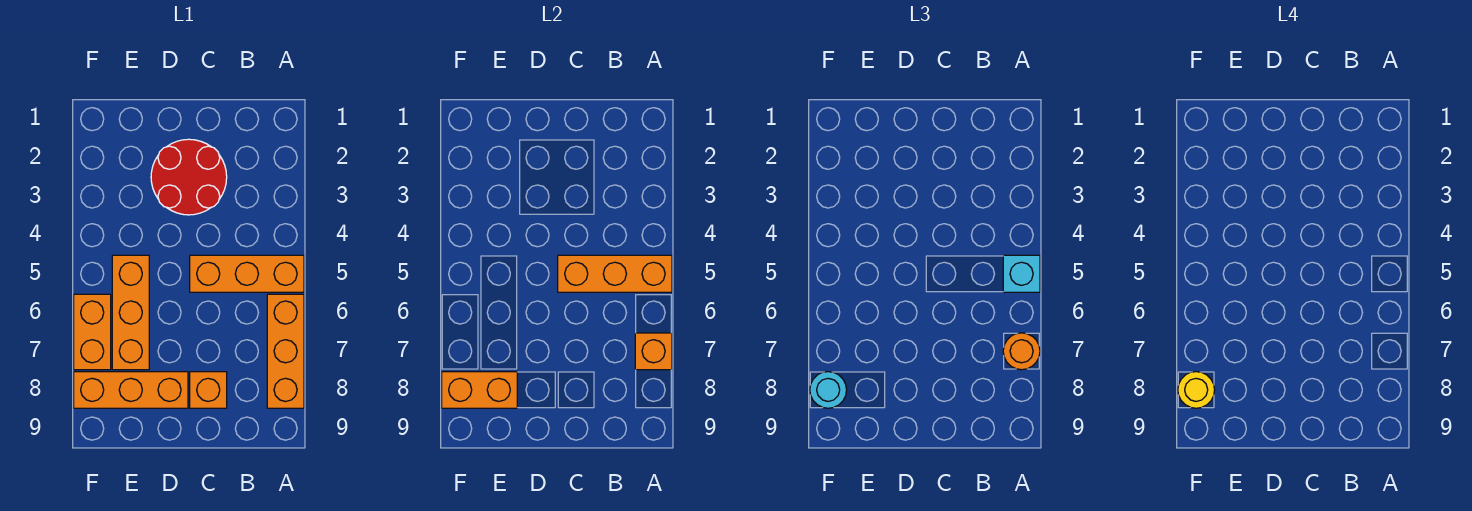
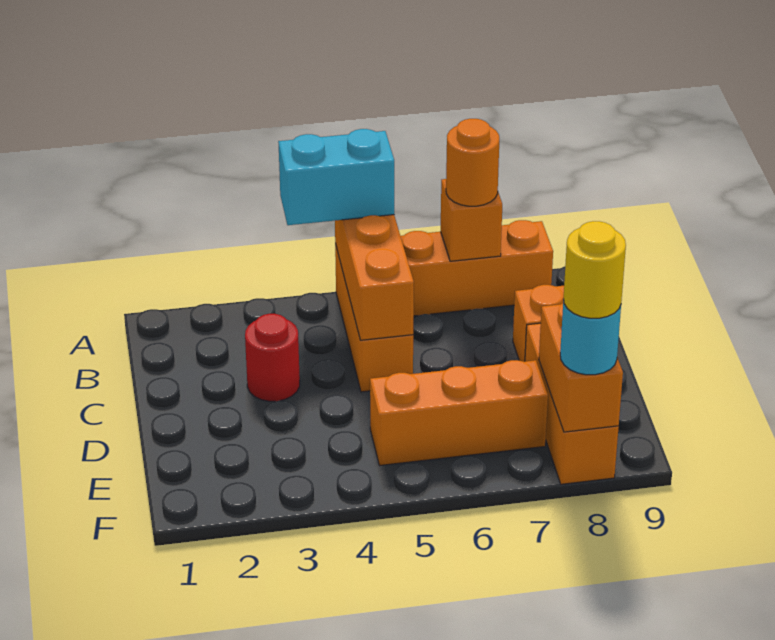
cyan 1x1 brick [1003,255,1040,292] -> cyan 1x2 brick [278,129,394,225]
red 2x2 round brick [151,139,227,215] -> red 1x1 round brick [245,314,300,401]
orange 1x2 brick [74,294,111,370] -> none

